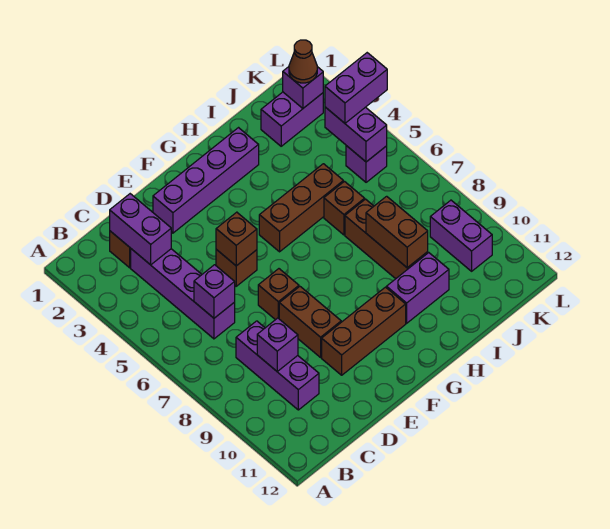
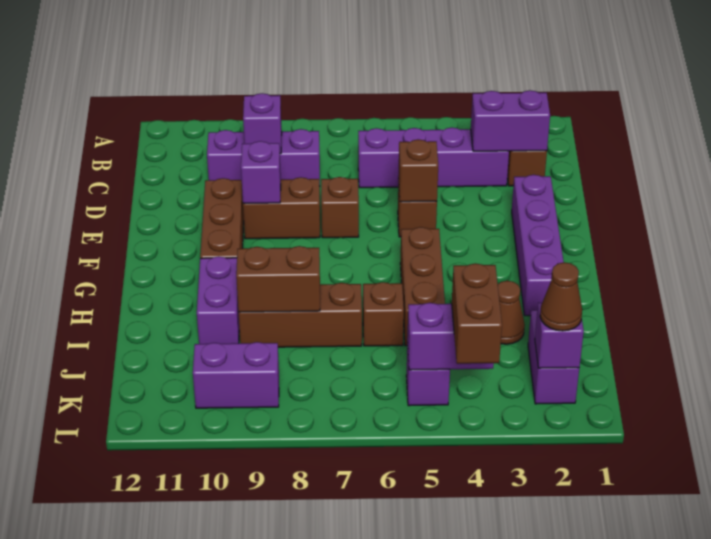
purple 1x1 brick [194,265,235,318] -> purple 1x1 brick moved to [241,141,281,203]
none -> brown 1x1 cone [498,281,525,344]
purple 1x2 brick [325,53,387,123] -> brown 1x2 brick [452,263,502,364]

